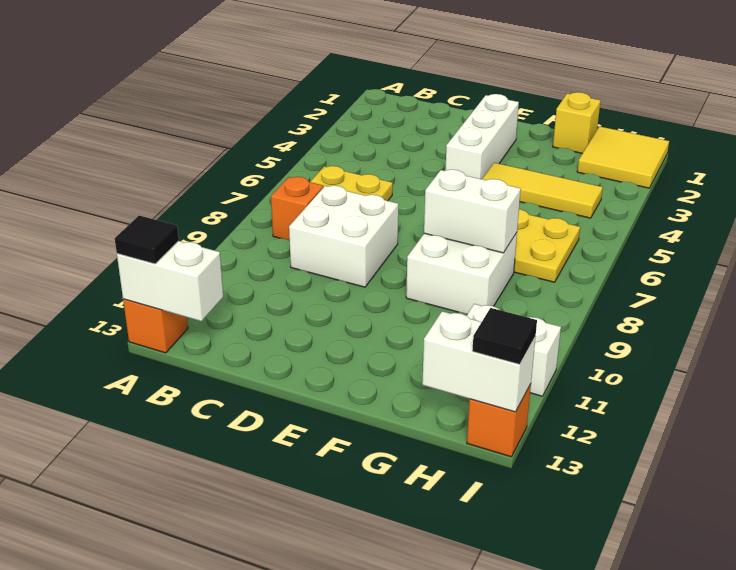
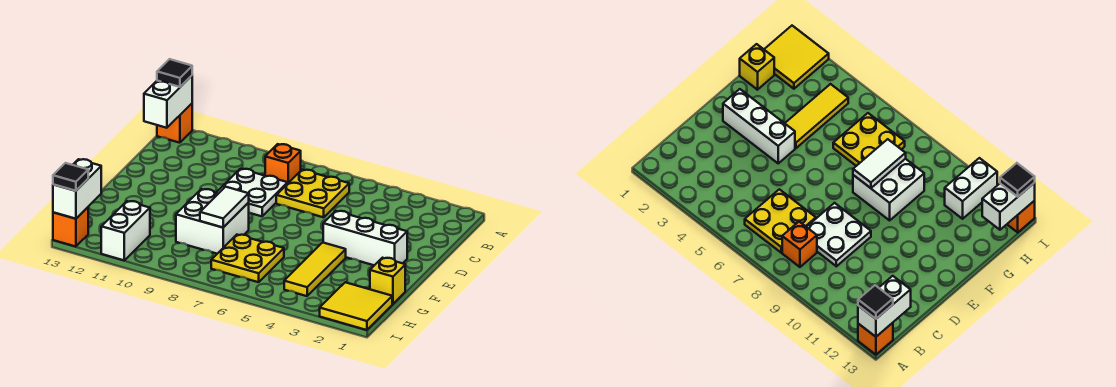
white 2x2 brick [289,186,398,287] -> white 2x2 plate [216,169,288,216]
white 1x2 brick [424,170,521,253] -> white 1x2 tile [200,187,249,228]

